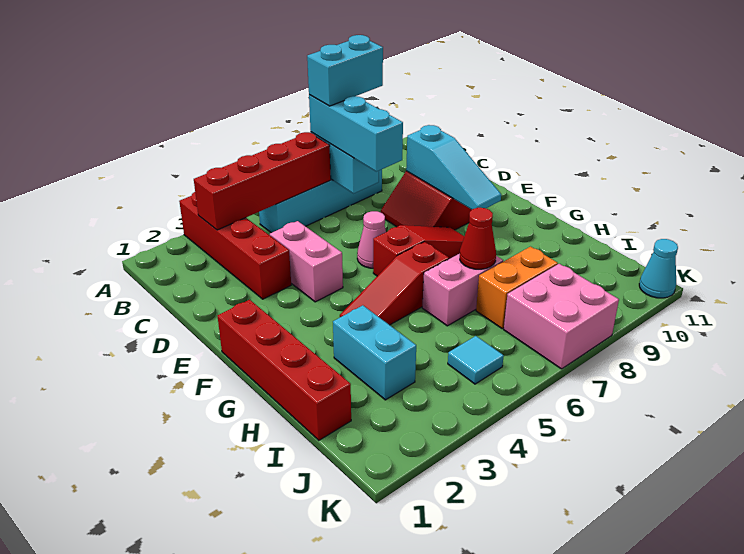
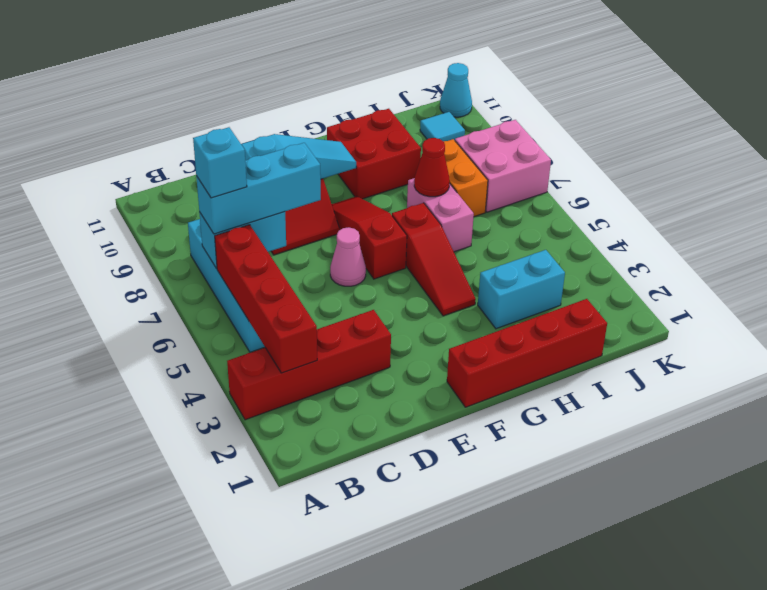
cyan 1x2 brick [307,35,383,106] -> cyan 1x1 brick [193,127,247,198]
pink 1x2 brick [270,221,343,302] -> none
none -> red 2x2 brick [327,109,421,199]
cyan 1x1 tile [448,336,504,384] -> cyan 1x1 tile moved to [420,112,465,141]

